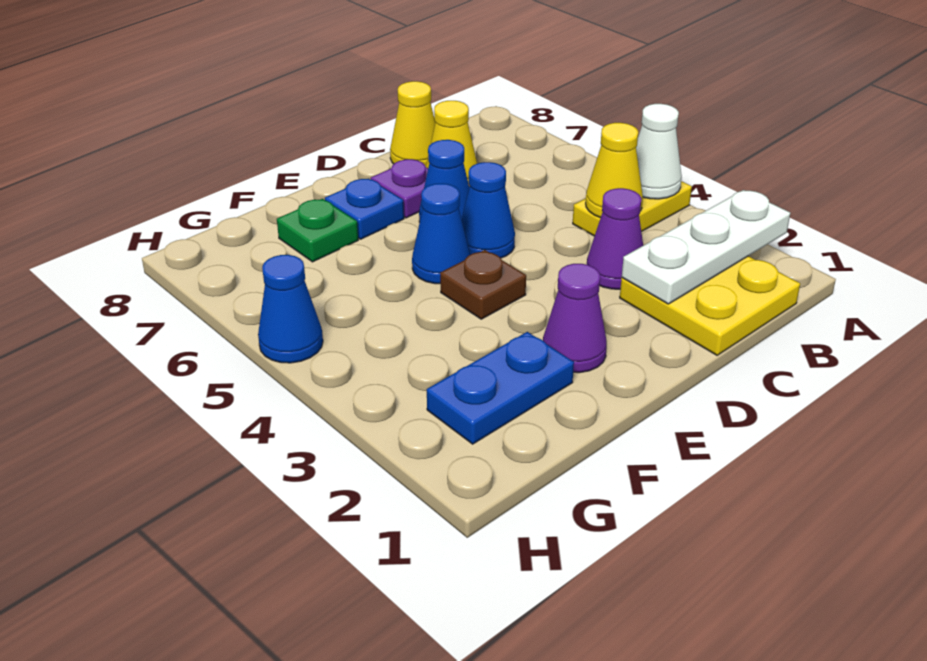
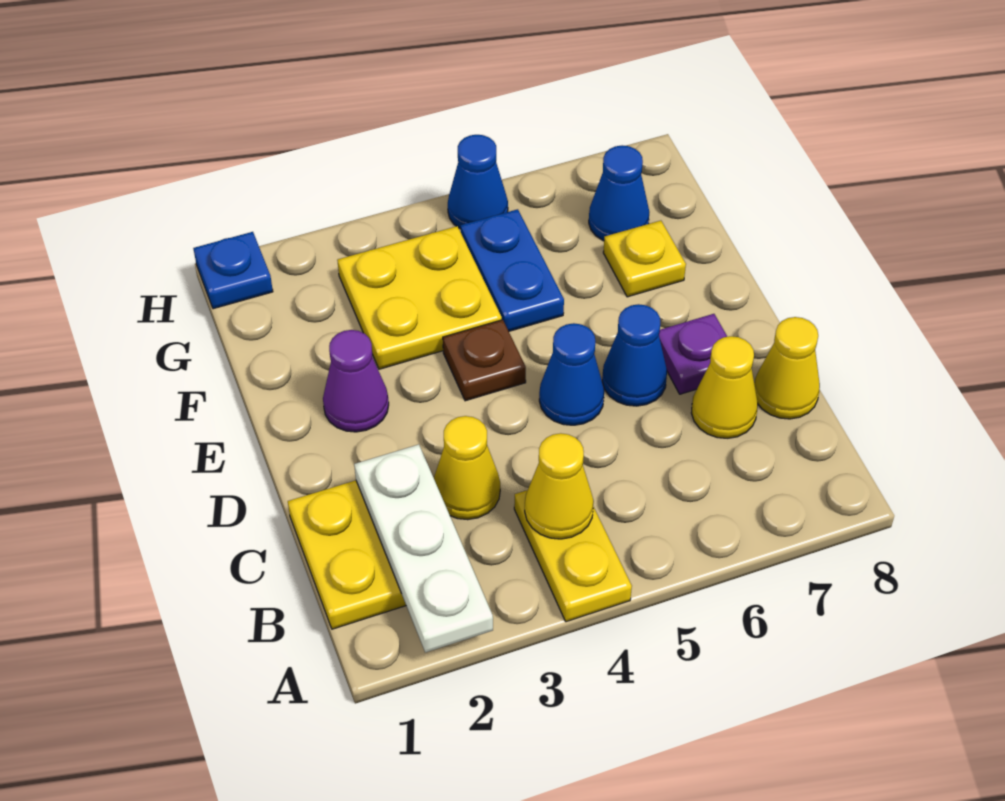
white 1x1 cone [636,104,682,199] -> none
purple 1x1 cone [587,188,643,289] -> yellow 1x1 cone [434,416,500,520]
blue 1x1 cone [412,184,470,284] -> blue 1x1 cone moved to [589,145,649,241]
blue 1x1 plate [325,179,404,239] -> blue 1x1 plate moved to [193,232,273,309]
blue 1x2 plate [427,332,574,444] -> blue 1x2 plate moved to [461,209,564,331]
none -> yellow 2x2 plate [337,226,502,369]
green 1x1 plate [277,199,358,262] -> yellow 1x1 plate [603,221,686,297]

